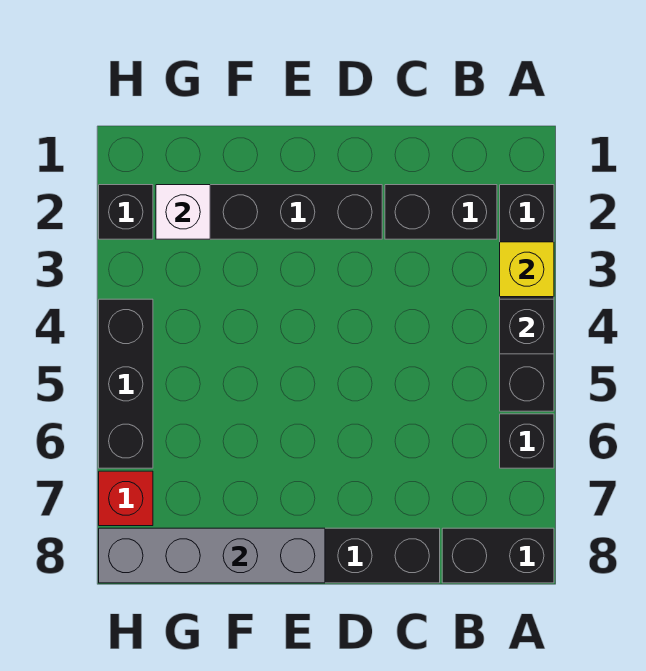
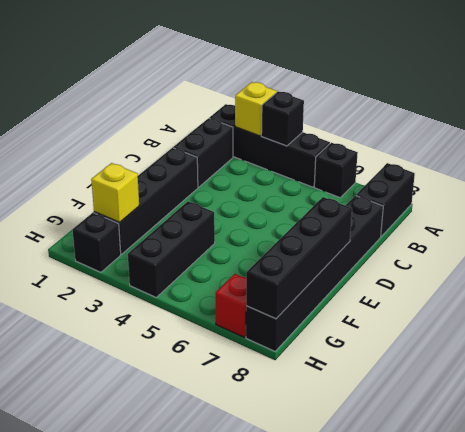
grey 1x4 brick [99,528,325,583] -> black 1x4 brick [246,197,352,319]
white 1x1 brick [156,185,210,239] -> yellow 1x1 brick [91,163,139,222]
black 1x3 brick [99,299,153,468] -> black 1x3 brick turned to [128,201,215,297]

